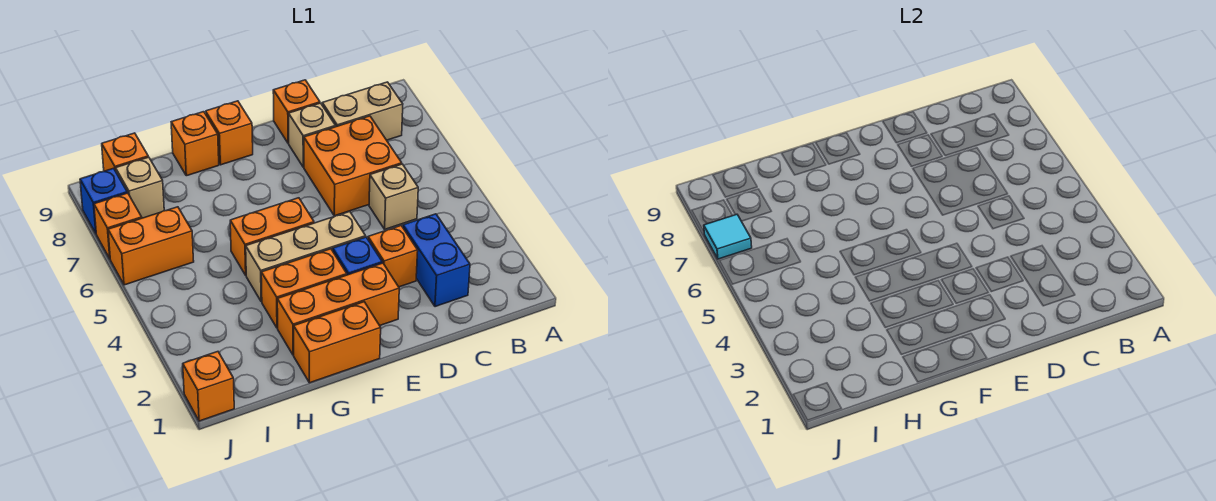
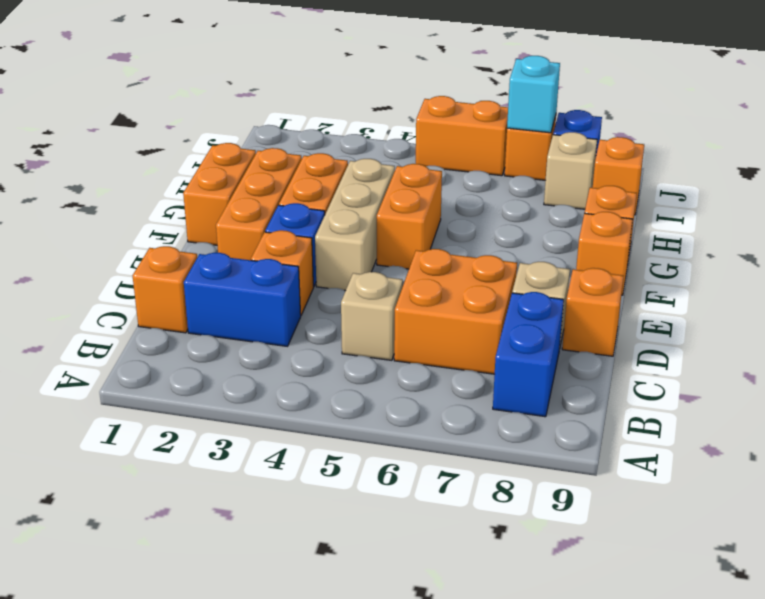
tan 1x2 brick [322,82,403,140] -> blue 1x2 brick [493,292,564,417]
orange 1x2 brick [108,207,194,285] -> orange 1x2 brick turned to [416,96,508,176]
orange 1x1 brick [183,352,234,421] -> orange 1x1 brick moved to [133,246,197,333]
cyan 1x1 tile [704,214,752,259] -> cyan 1x1 brick [507,56,560,133]

